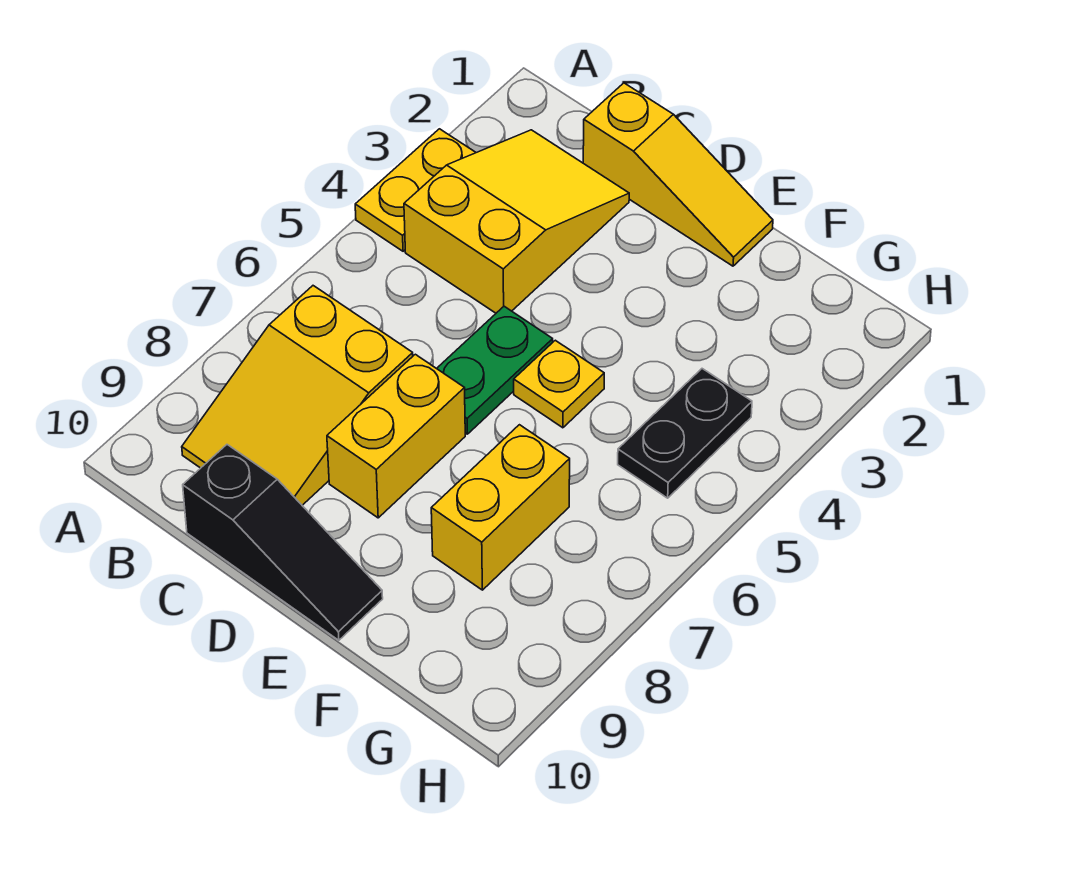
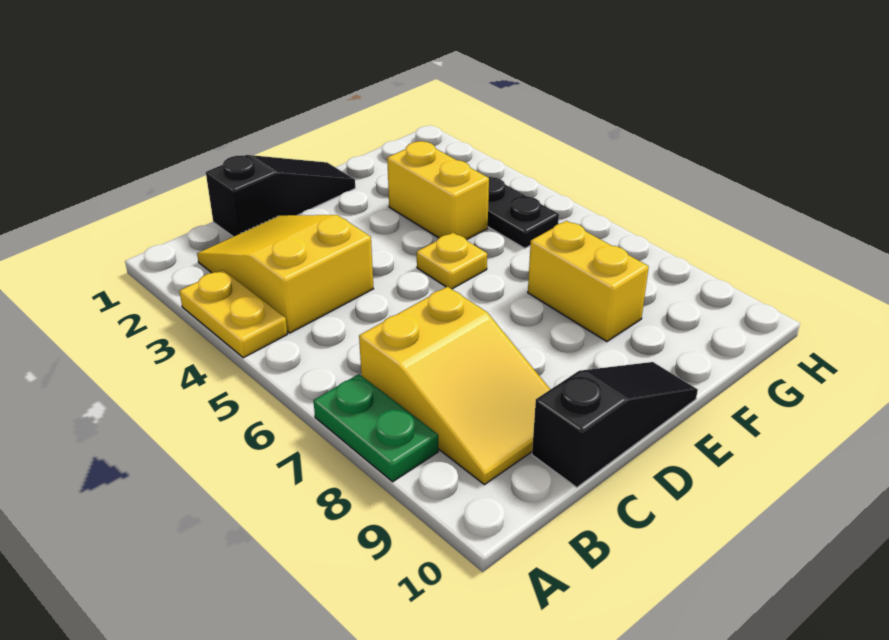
yellow 1x3 slope [583,83,773,266] -> black 1x3 slope [206,155,355,237]
green 1x2 plate [437,306,553,434] -> green 1x2 plate moved to [313,374,438,482]
yellow 1x2 brick [327,354,465,518] -> yellow 1x2 brick moved to [387,141,489,240]

